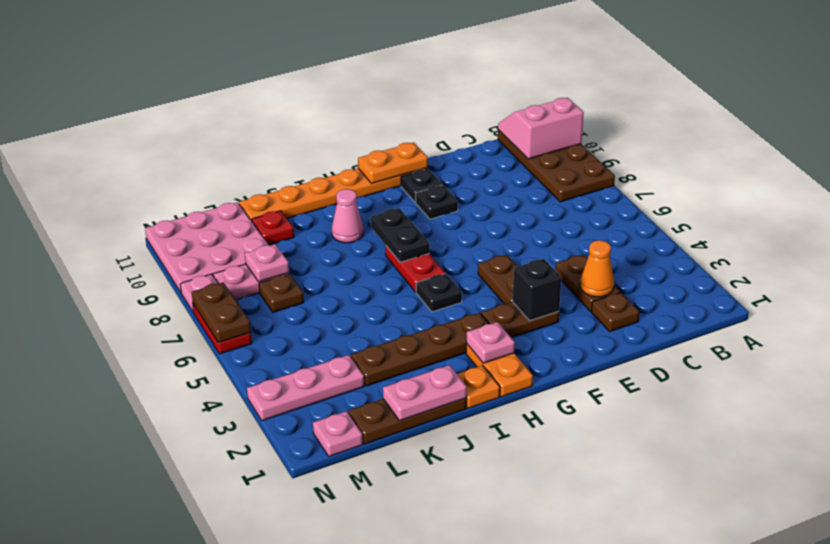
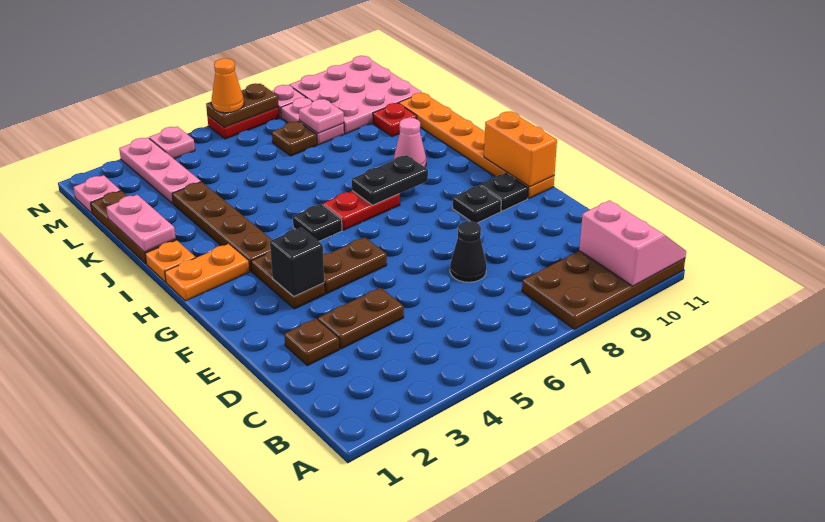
orange 1x1 cone [580,240,614,297] -> orange 1x1 cone moved to [212,58,244,113]
none -> black 1x1 cone [450,221,486,282]
orange 1x2 plate [358,142,428,183] -> orange 1x2 brick [484,111,557,187]
pink 1x1 plate [466,322,515,363] -> pink 1x1 plate moved to [149,127,195,159]

